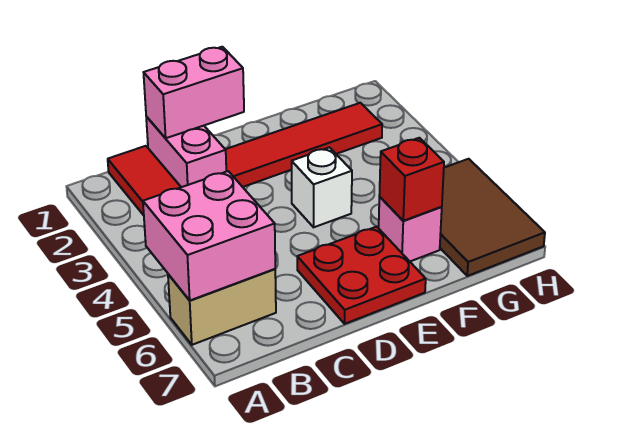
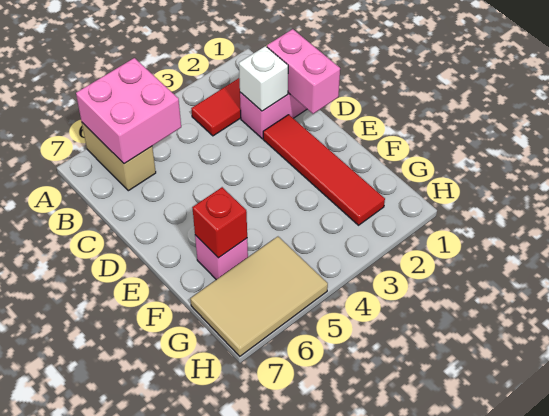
red 2x2 plate [297,227,426,324] -> none
white 1x1 brick [292,147,352,227] -> white 1x1 brick moved to [239,46,288,111]
brown 2x3 tile [440,159,545,276] -> tan 2x3 tile [190,237,328,356]

